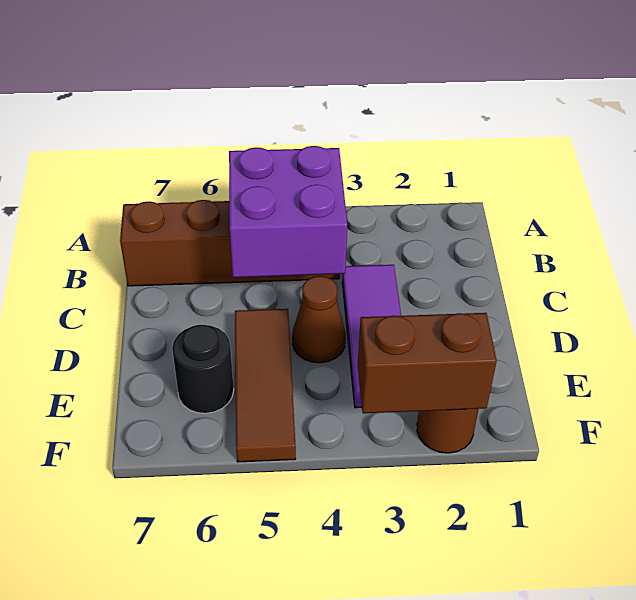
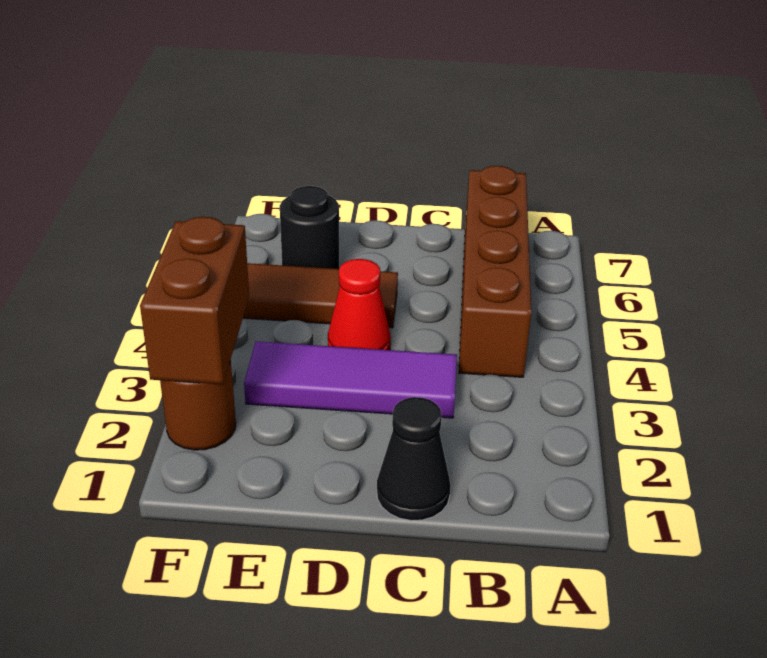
purple 2x2 brick [229,146,347,277] -> none
none -> black 1x1 cone [377,397,451,521]
brown 1x1 cone [292,276,346,363] -> red 1x1 cone [328,259,391,350]

